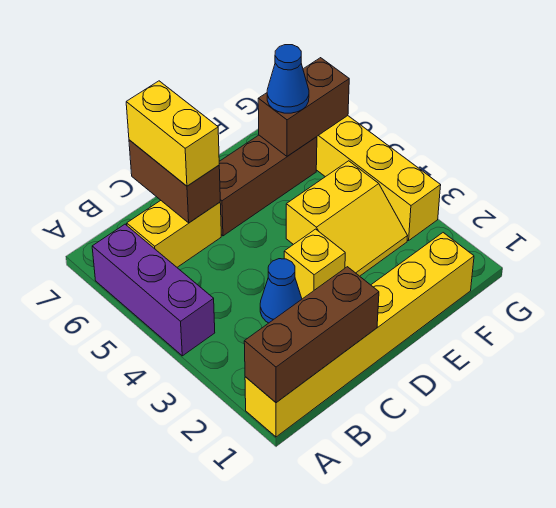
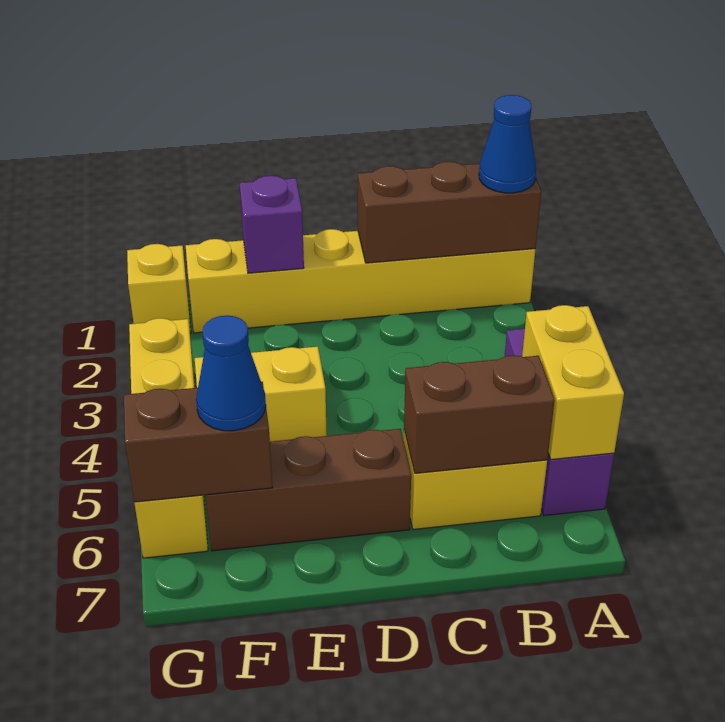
blue 1x1 cone [260,259,302,323] -> blue 1x1 cone moved to [479,95,536,193]
brown 1x2 brick [129,140,220,223] -> brown 1x2 brick turned to [404,355,555,473]
yellow 1x2 brick [126,81,219,186] -> yellow 1x2 brick moved to [522,305,624,460]
yellow 1x1 brick [284,229,345,299] -> yellow 1x1 brick moved to [127,244,191,333]
none -> purple 1x1 brick [240,176,304,273]

